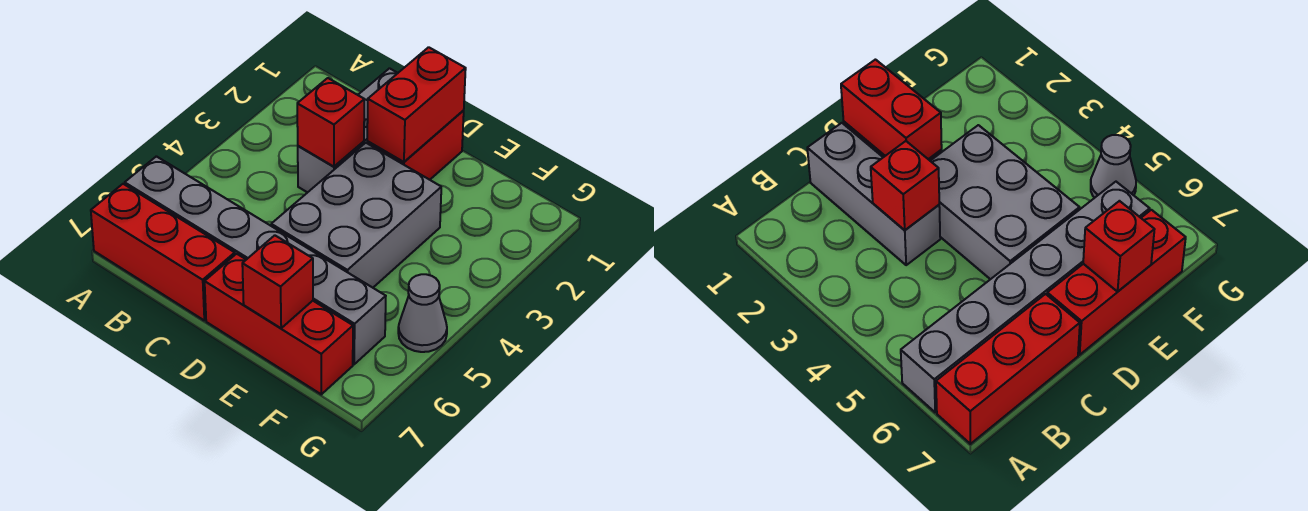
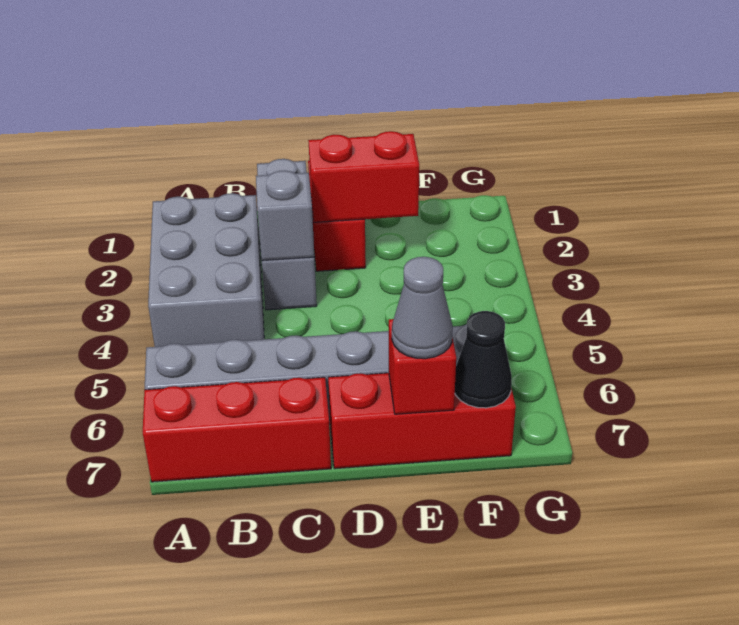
red 1x1 brick [297,78,364,167] -> grey 1x1 brick [256,171,314,261]
red 1x2 brick [367,47,466,162] -> red 1x2 brick turned to [308,131,419,222]
grey 2x3 brick [271,143,441,288] -> grey 2x3 brick moved to [148,193,264,347]
none -> black 1x1 cone [455,311,512,408]
grey 1x1 cone [398,274,447,352] -> grey 1x1 cone moved to [392,257,453,359]

